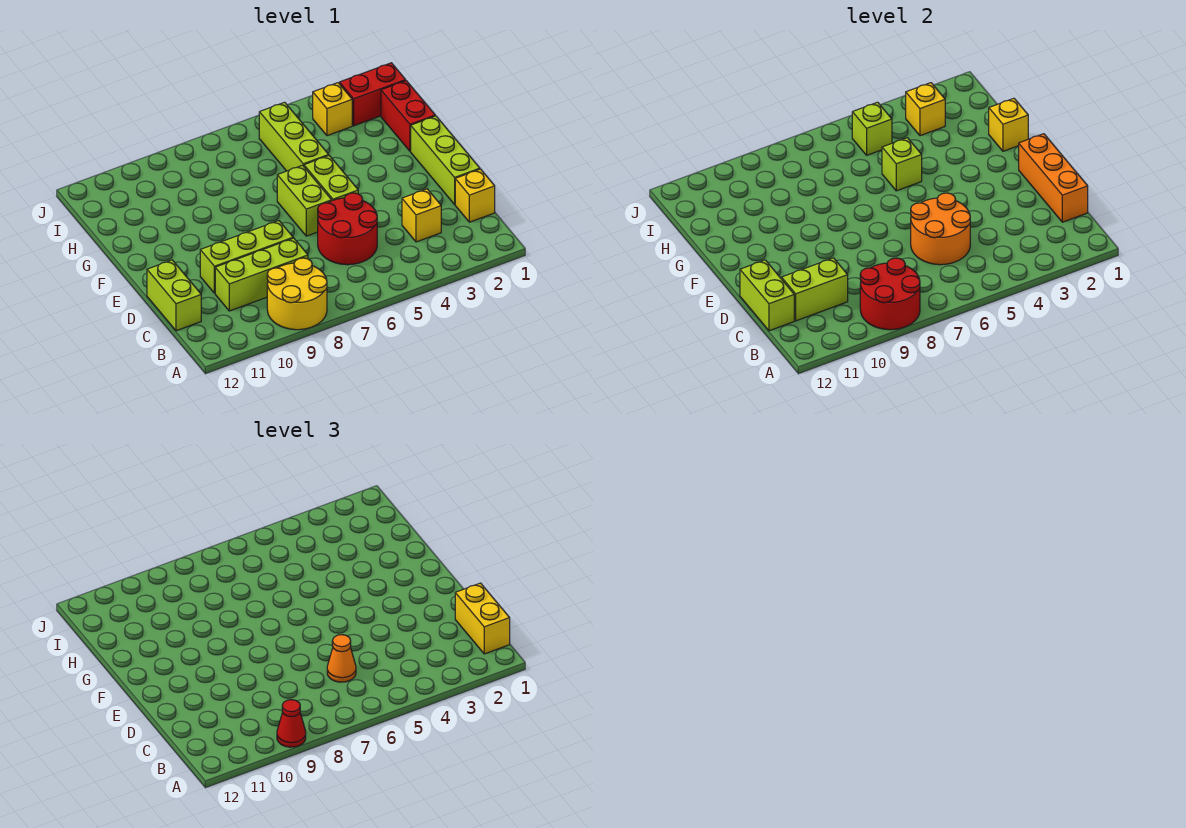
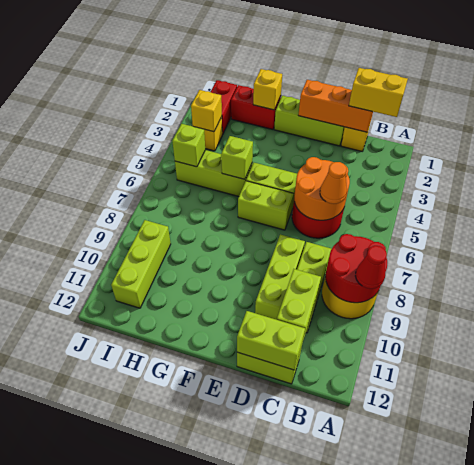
yellow 1x1 brick [402,189,441,242] -> none
none -> lime 1x3 brick [111,220,171,308]

